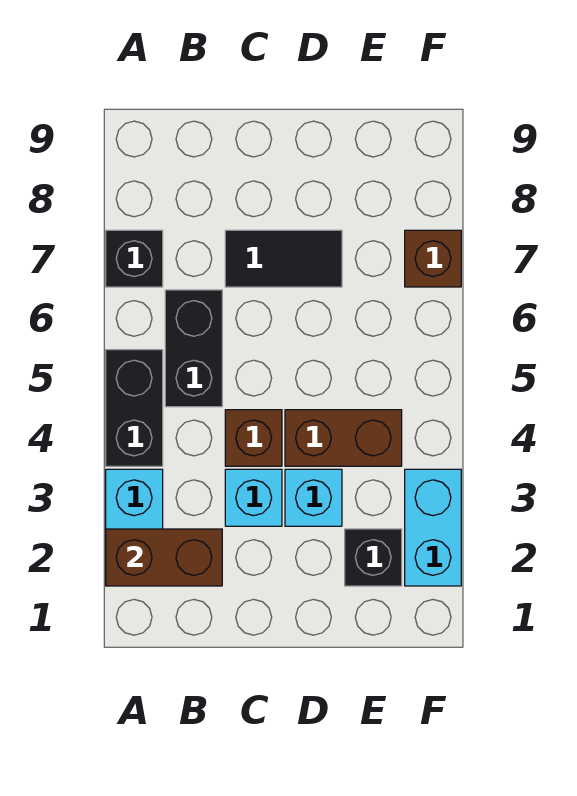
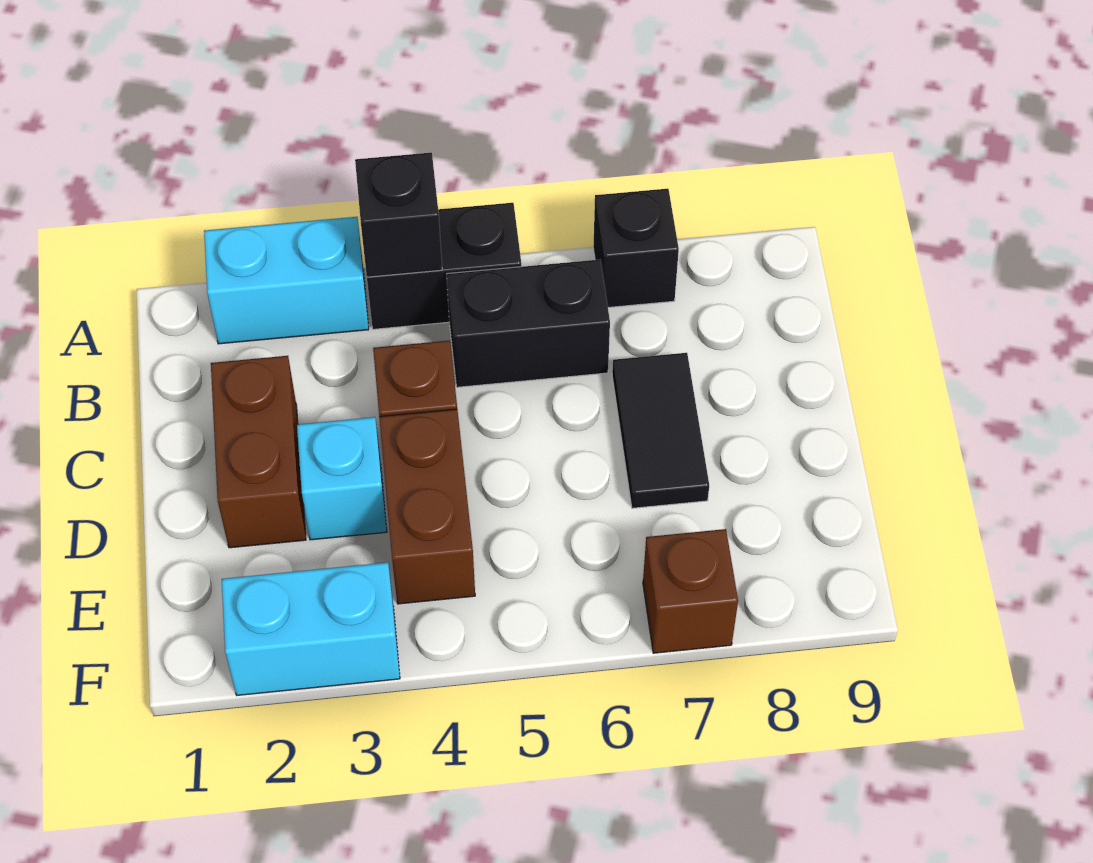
brown 1x2 brick [106,529,222,586] -> brown 1x2 brick moved to [211,356,306,548]
cyan 1x1 brick [225,469,282,526] -> none
black 1x1 brick [345,529,402,586] -> black 1x1 brick moved to [355,152,442,277]

